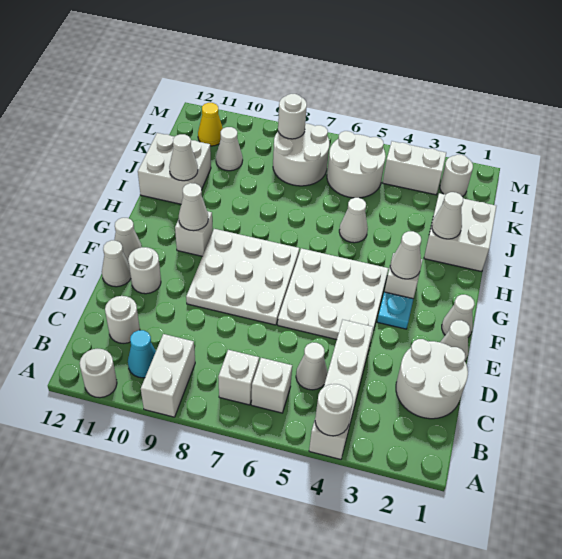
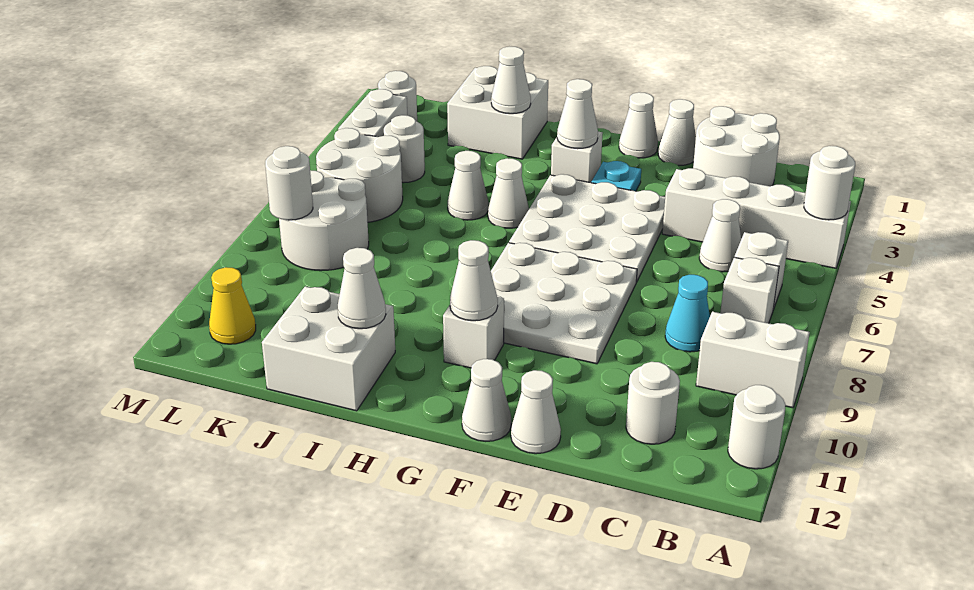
cyan 1x1 cone [128,330,156,378] -> cyan 1x1 cone moved to [665,275,710,352]
white 1x1 round brick [128,247,161,294] -> white 1x1 round brick moved to [384,115,425,183]
white 1x1 cone [216,127,243,171] -> white 1x1 cone moved to [488,158,529,228]

